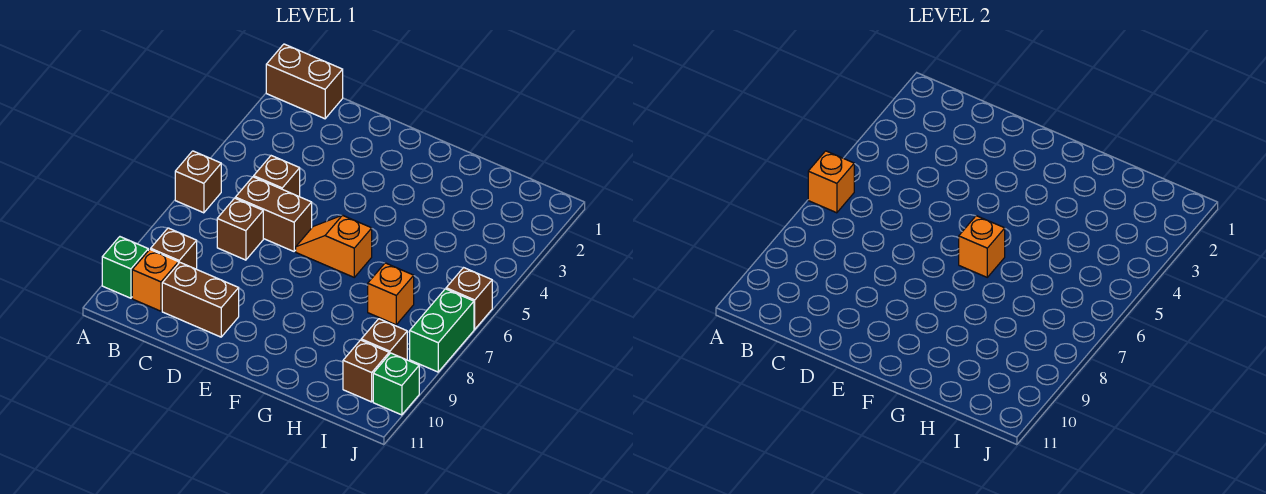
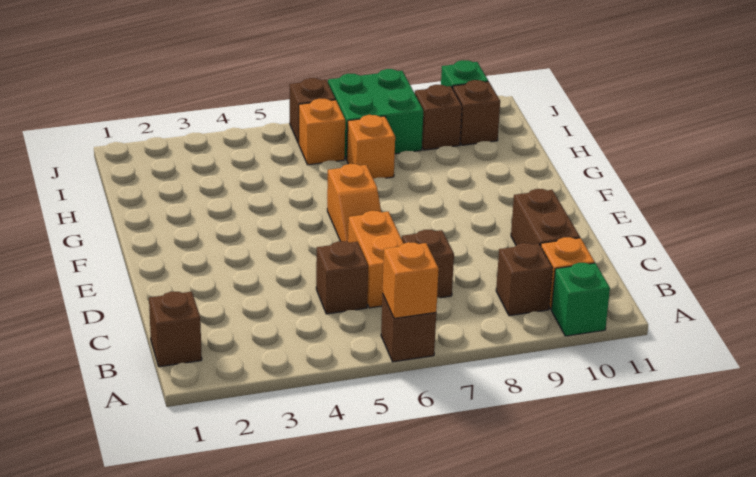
brown 1x2 brick [266,44,343,119] -> brown 1x1 brick [149,291,202,367]
brown 1x2 brick [235,177,312,251] -> orange 1x2 brick [348,211,404,308]
orange 1x1 brick [959,216,1005,277] -> orange 1x1 brick moved to [299,99,345,165]
green 1x2 brick [410,289,474,372] -> green 2x2 brick [328,69,423,160]

